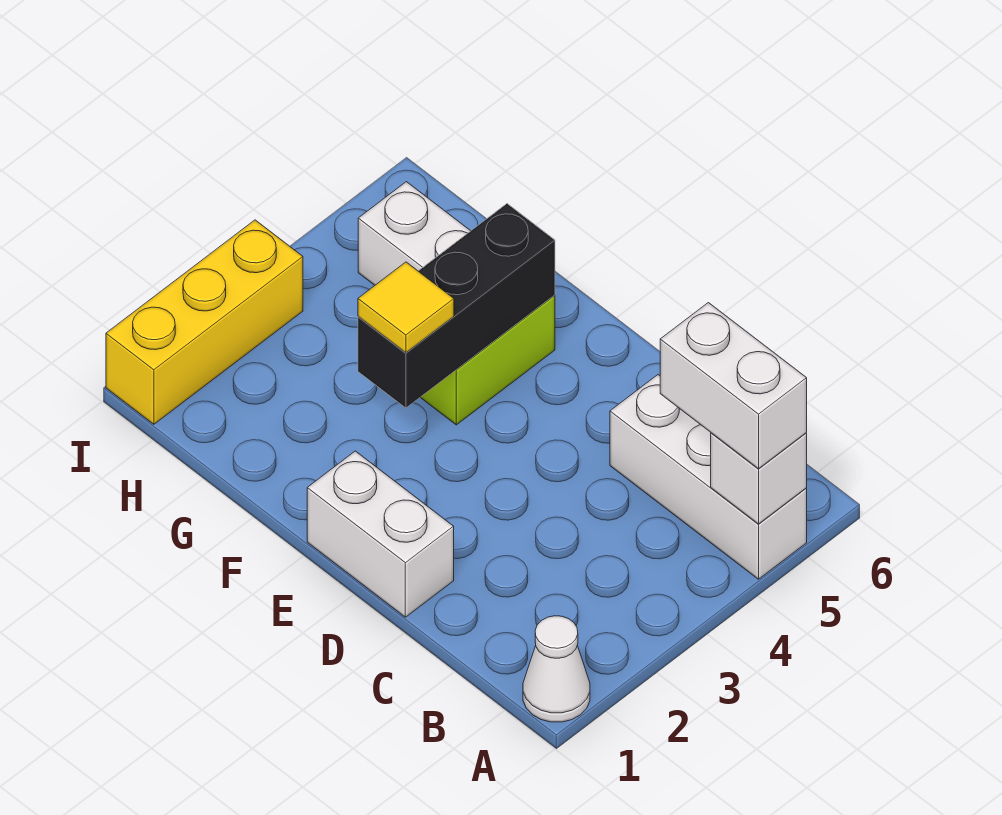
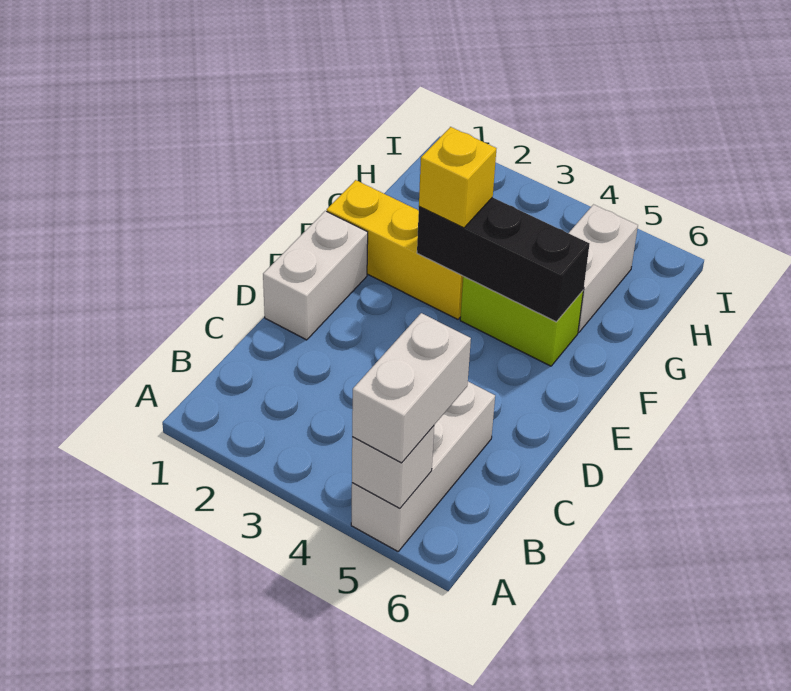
white 1x1 cone [523,616,590,722] -> none
yellow 1x1 tile [358,262,454,353] -> yellow 1x1 brick [419,127,497,228]
yellow 1x3 brick [106,220,303,424] -> yellow 1x3 brick moved to [327,180,463,319]

